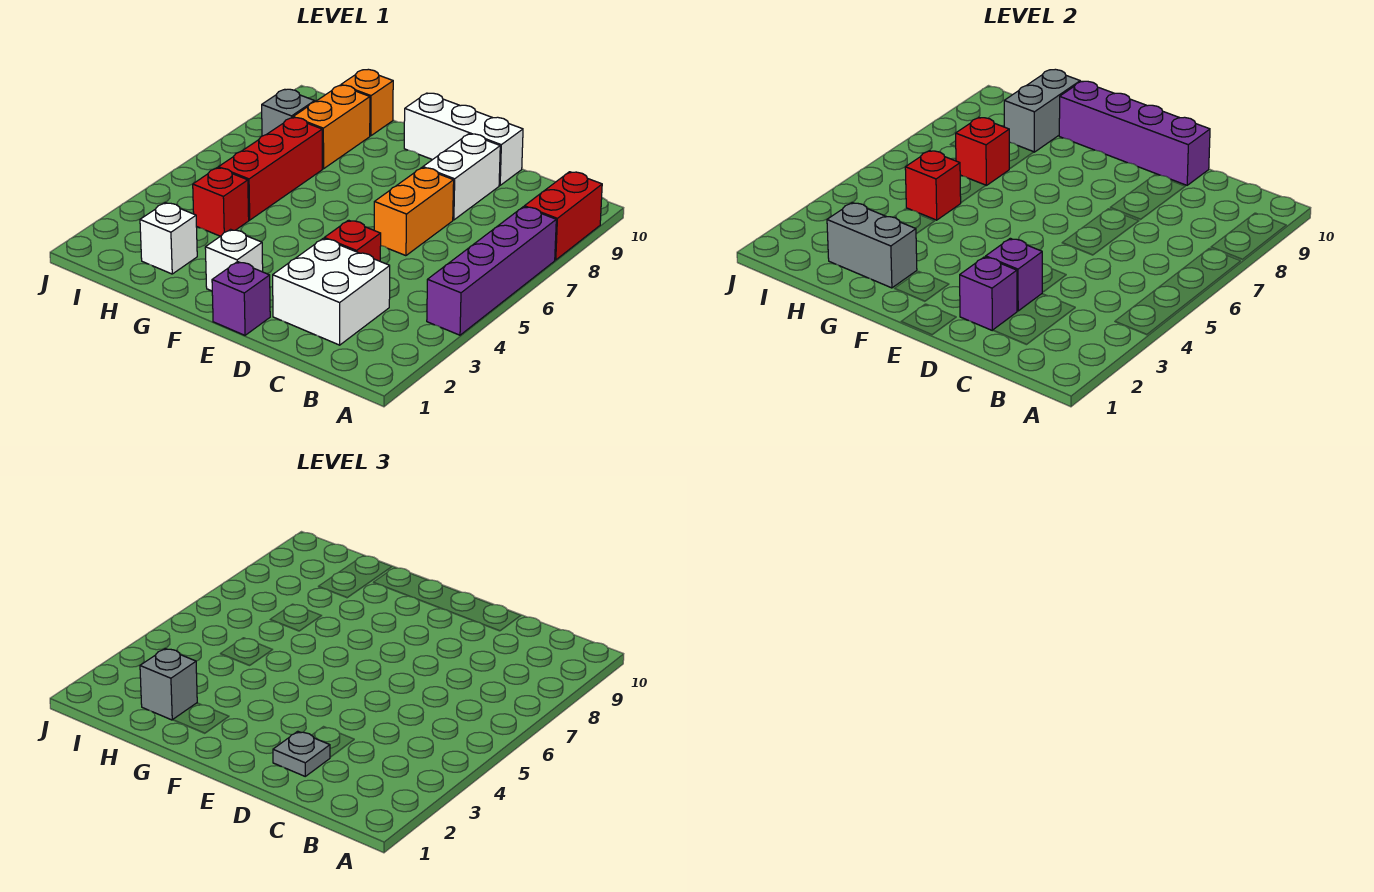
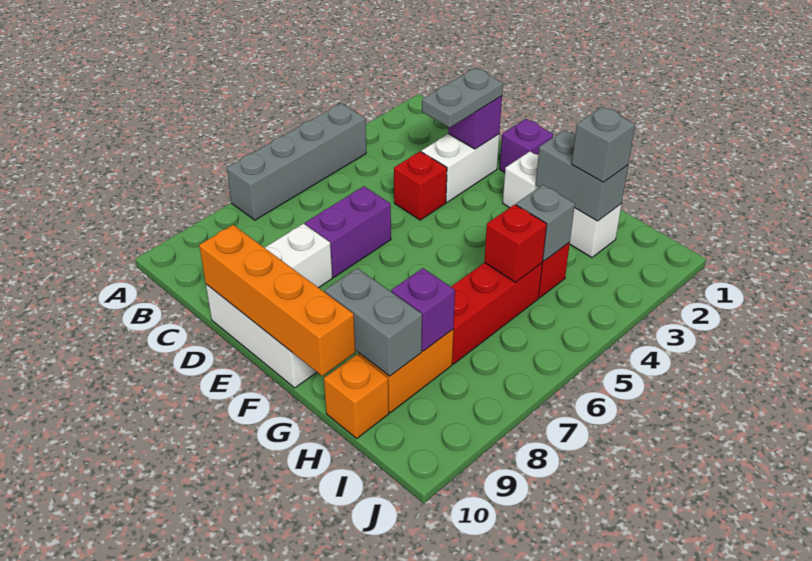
purple 1x4 brick [427,207,556,335] -> grey 1x4 brick [227,103,366,220]
red 1x2 brick [524,172,602,260] -> none
white 2x2 brick [273,238,390,345] -> white 1x2 brick [421,134,499,202]
grey 1x1 plate [273,731,330,776] -> grey 1x2 plate [422,68,503,128]
purple 1x1 brick [986,238,1042,311] -> purple 1x1 brick moved to [391,268,455,351]
orange 1x2 brick [374,168,454,256] -> purple 1x2 brick [305,186,391,277]
purple 1x4 brick [1059,81,1210,185] -> orange 1x4 brick [199,225,355,376]
red 1x1 brick [956,118,1009,185] -> none
grey 1x2 brick [1004,69,1080,152] -> grey 1x2 brick turned to [324,268,422,376]
grey 1x1 brick [262,89,315,136] -> grey 1x1 brick moved to [516,185,575,261]

